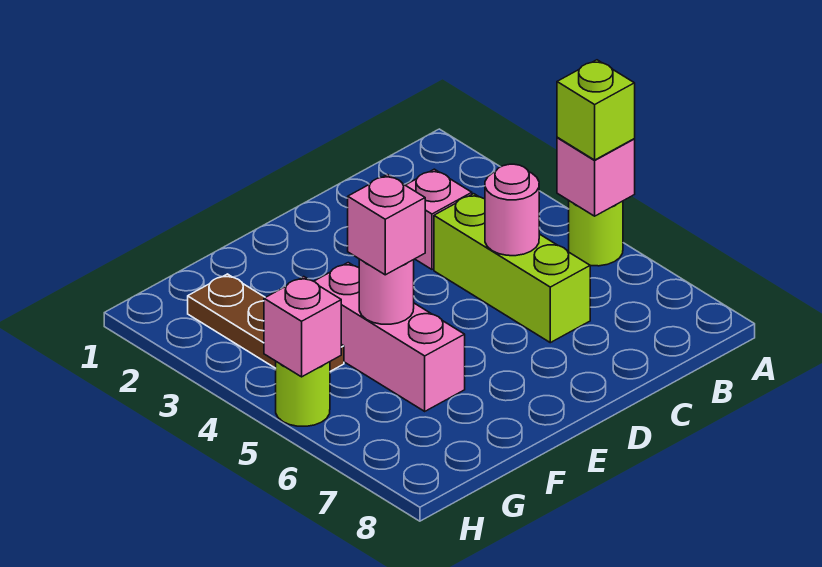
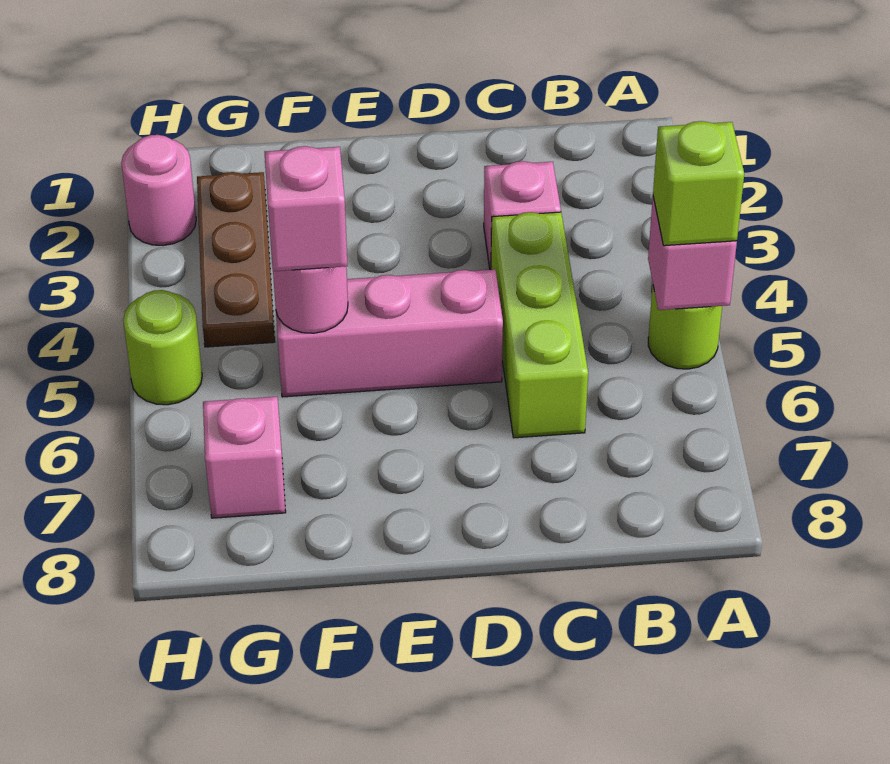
pink 1x1 round brick [485,164,539,256] -> pink 1x1 round brick moved to [121,135,196,246]
pink 1x3 brick [314,263,465,411] -> pink 1x3 brick turned to [276,269,503,397]
pink 1x1 brick [264,277,341,377] -> pink 1x1 brick moved to [203,397,286,518]

